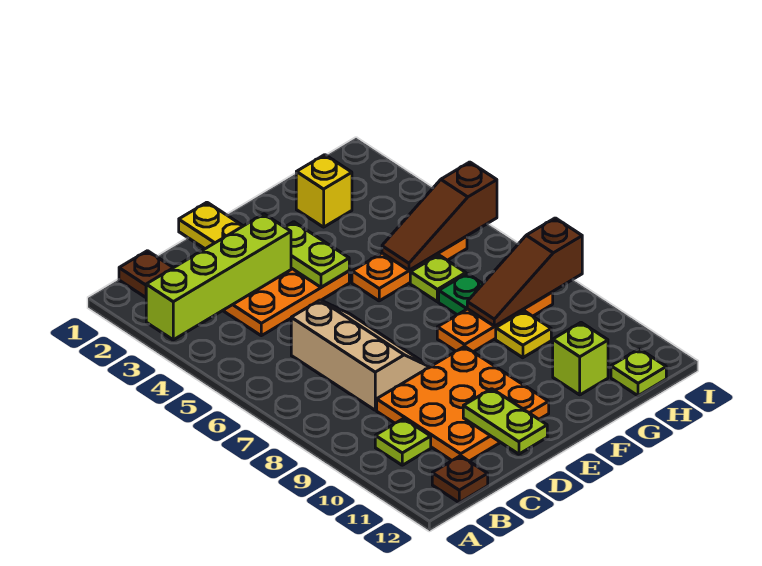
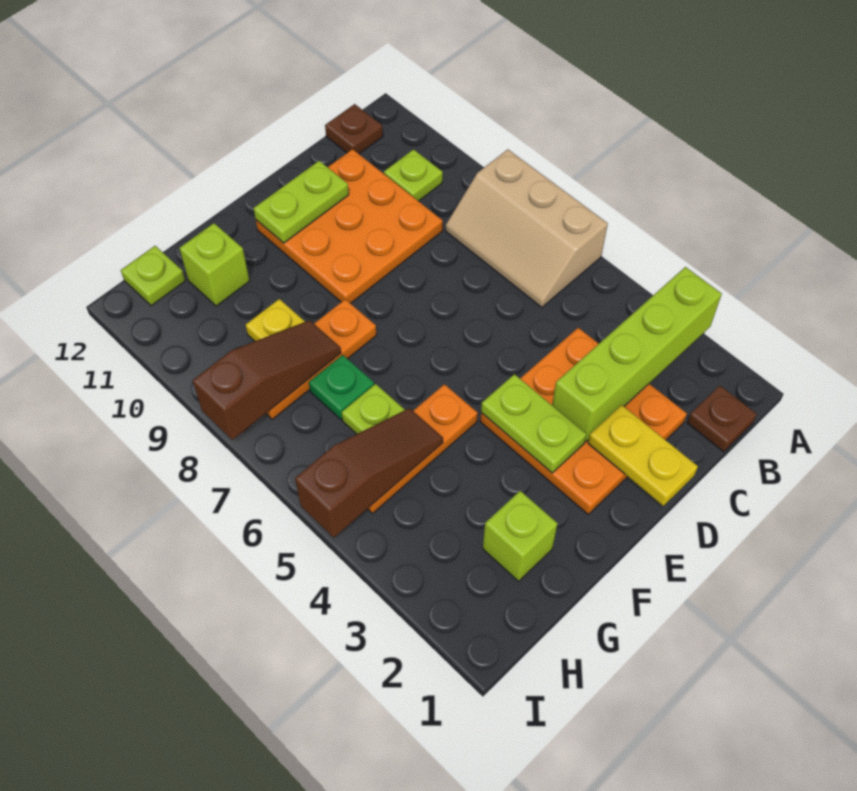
tan 2x3 slope [291,300,430,410] -> tan 2x3 slope moved to [446,150,608,307]
lime 1x2 plate [463,389,547,454] -> lime 1x2 plate turned to [254,161,349,243]
yellow 1x1 brick [296,155,352,227] -> lime 1x1 brick [483,491,558,581]

